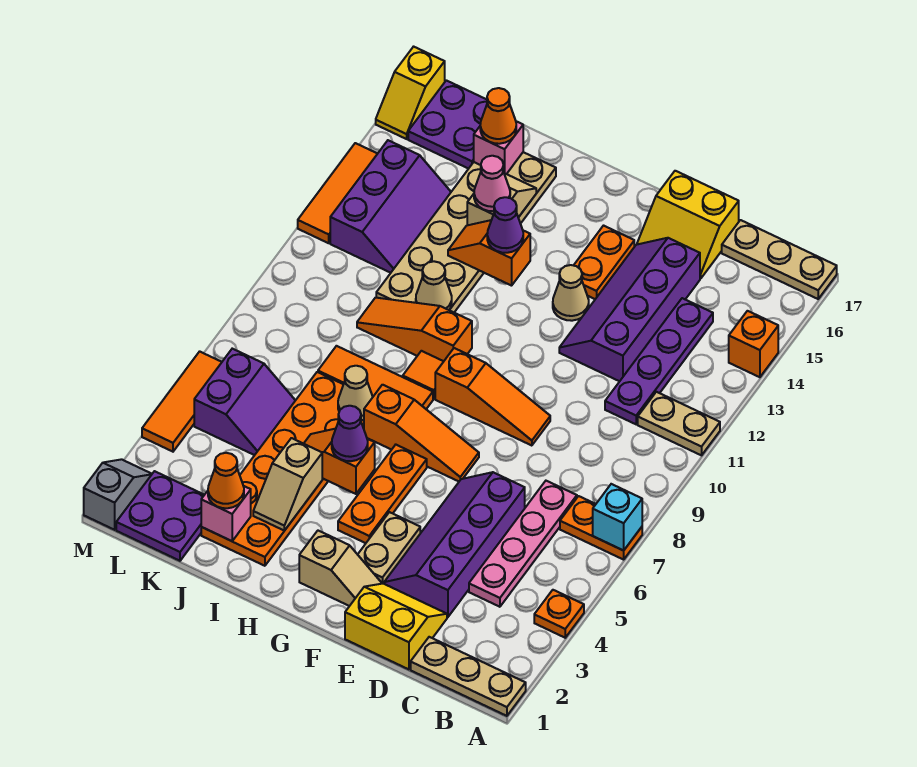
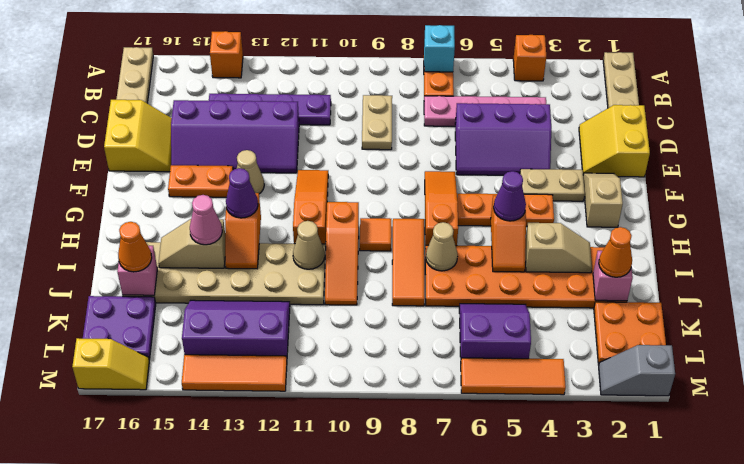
orange 1x1 plate [534,590,584,638] -> orange 1x1 brick [513,35,546,81]
tan 1x2 plate [638,392,720,455] -> tan 1x2 plate moved to [362,95,392,150]
purple 2x4 slope [384,472,525,617] -> purple 2x3 slope [455,103,551,175]
orange 1x3 slope [435,348,550,446] -> orange 1x3 slope moved to [293,170,328,250]
purple 2x2 plate [116,471,204,561] -> orange 2x2 plate [594,302,666,365]

